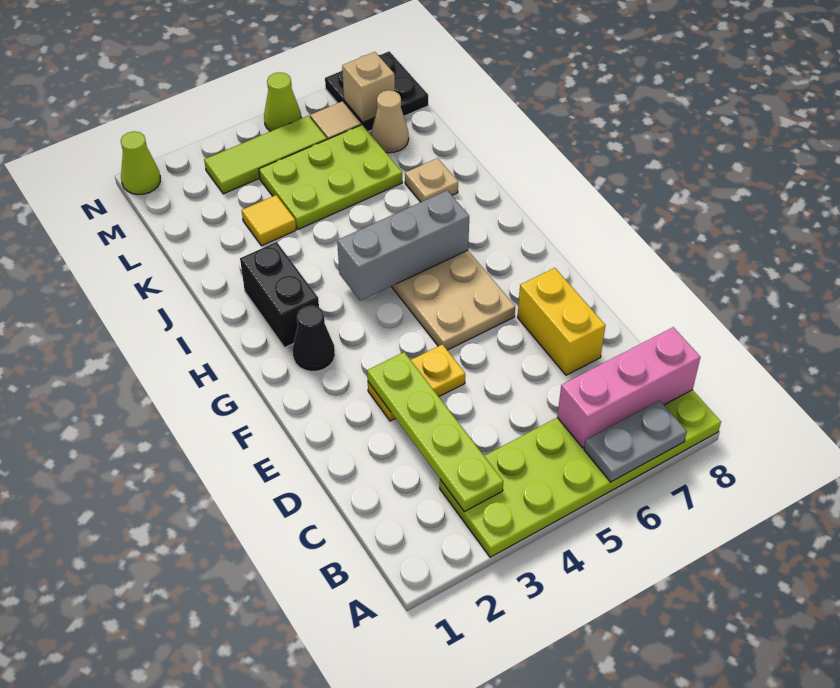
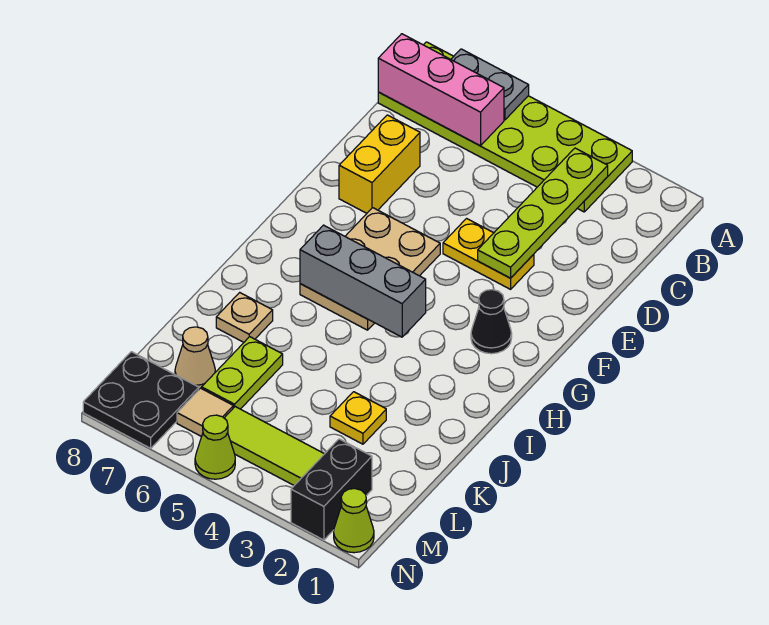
black 1x2 brick [240,242,319,347] -> black 1x2 brick moved to [291,439,372,540]
yellow 1x1 tile [242,195,296,246] -> yellow 1x1 plate [330,392,386,444]
lime 2x3 plate [259,125,402,229] -> lime 1x2 plate [202,337,283,409]
tan 1x1 brick [342,52,395,122] -> none

